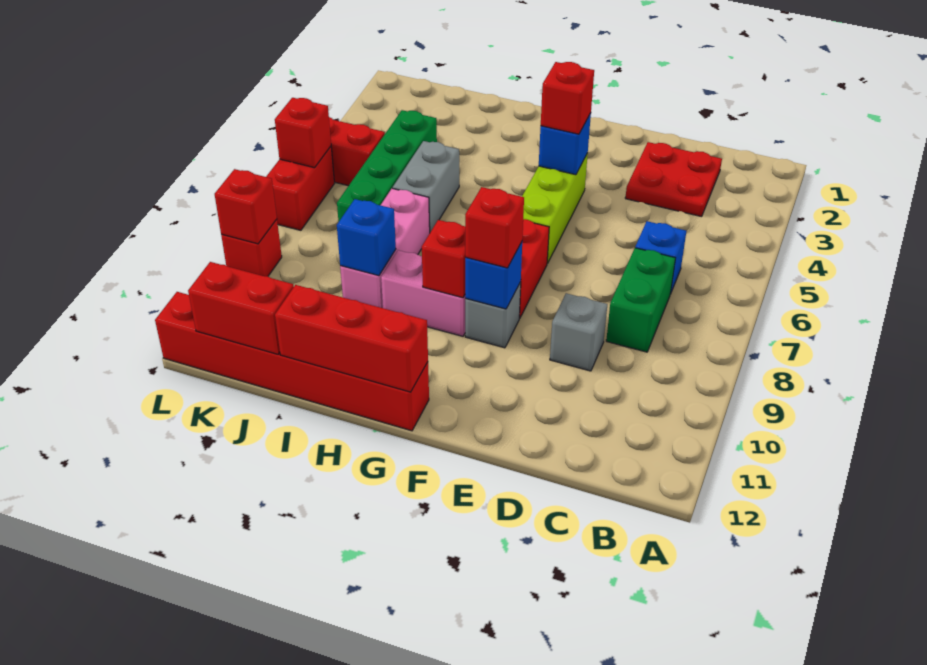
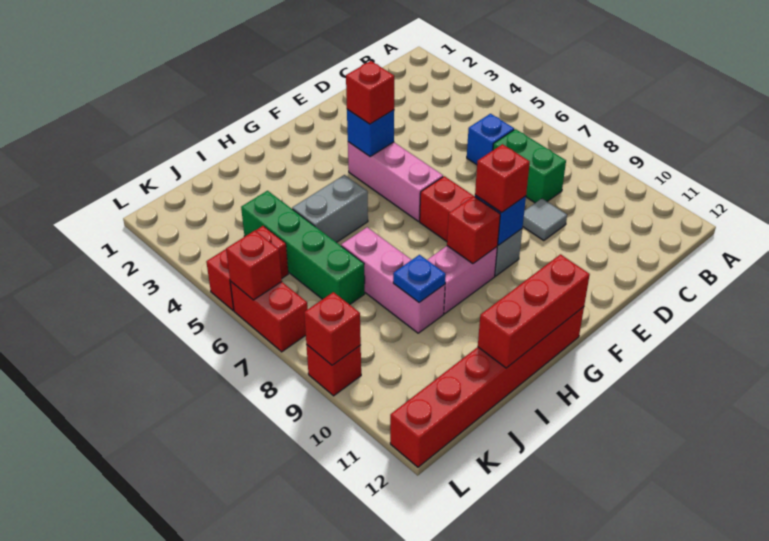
red 2x2 plate [625,142,722,217] -> none
grey 1x1 brick [550,293,607,371] -> grey 1x1 tile [523,198,567,241]
lime 1x3 brick [522,153,588,264] -> pink 1x3 brick [348,142,443,221]
grey 1x2 brick [393,141,459,232] -> grey 1x2 brick turned to [292,175,368,242]
blue 1x1 brick [337,199,396,276] -> blue 1x1 plate [393,255,446,302]
red 1x2 brick [188,262,294,354] -> none

